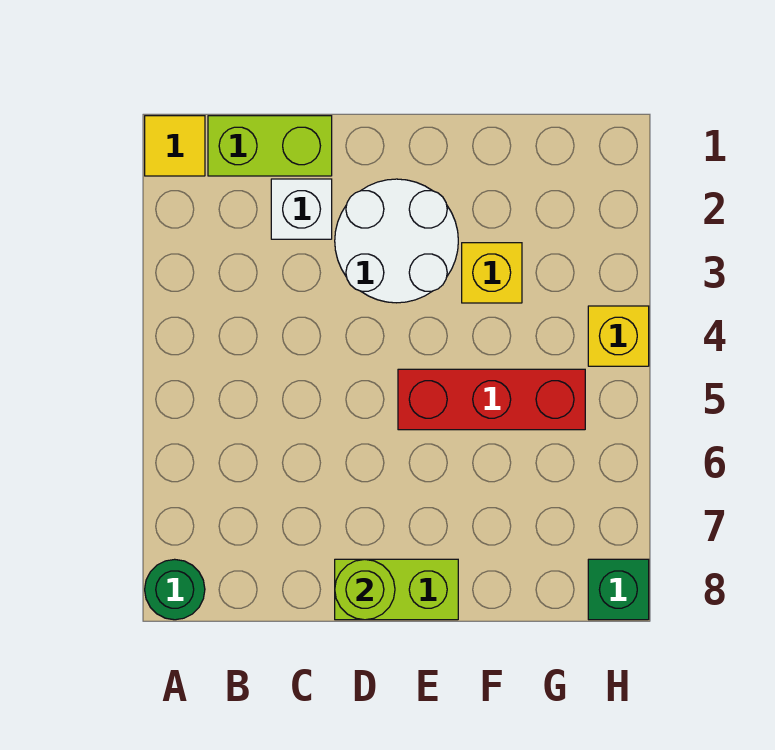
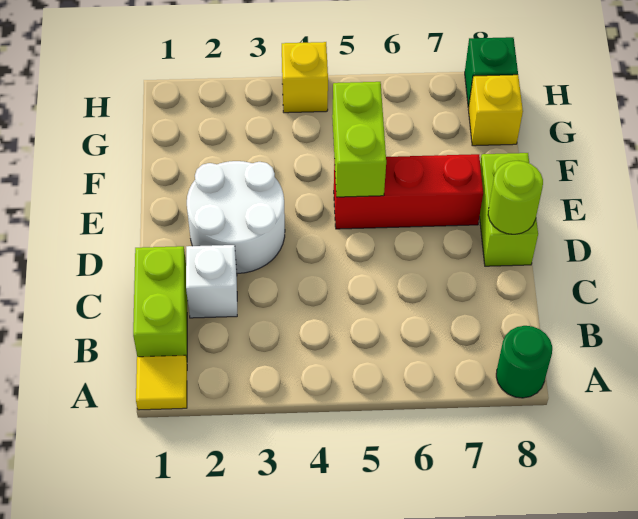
red 1x3 brick [398,369,585,430] -> red 1x3 brick turned to [334,154,483,229]
none -> lime 1x2 brick [332,82,386,197]
yellow 1x1 brick [462,243,522,303] -> yellow 1x1 brick moved to [468,75,523,146]

